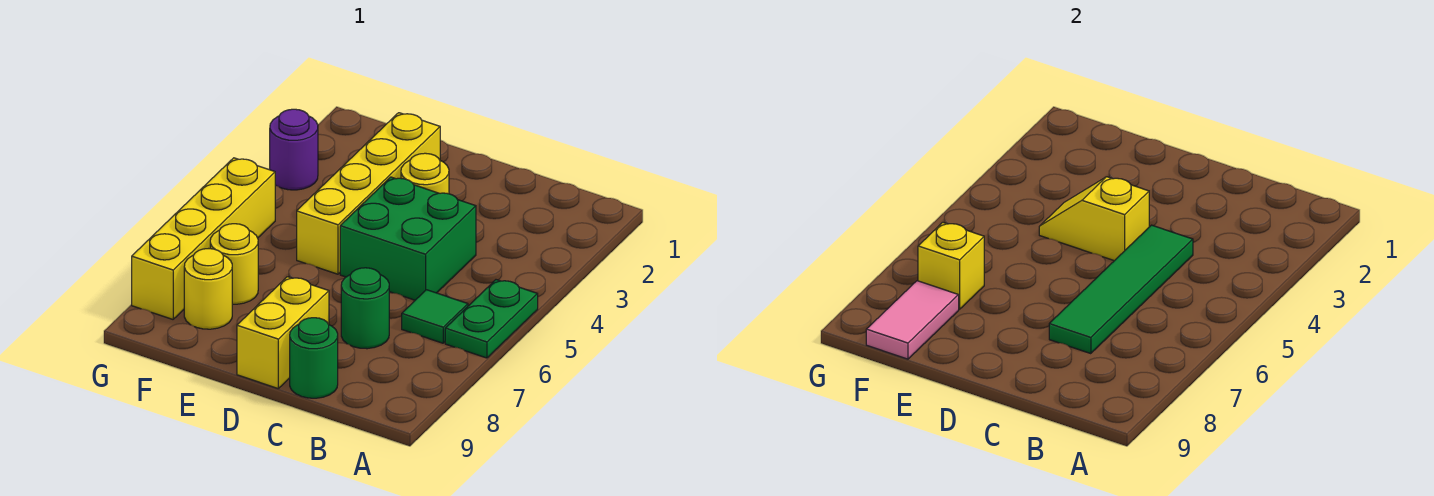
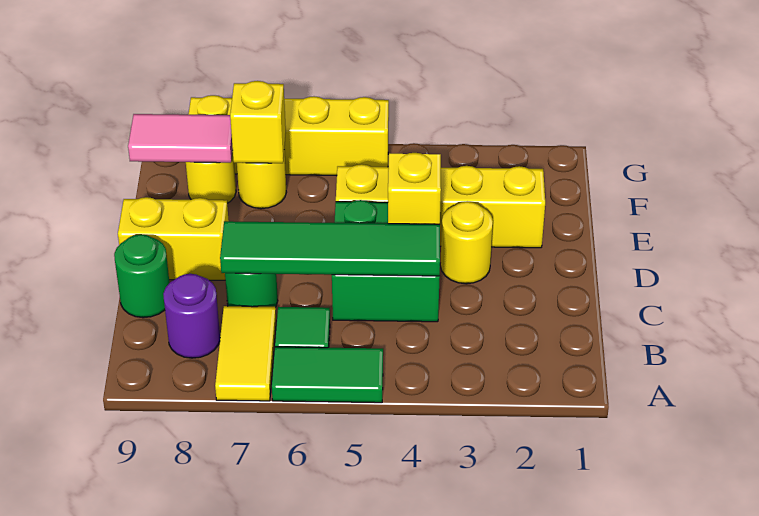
green 1x2 plate [445,280,538,358] -> green 1x2 tile [272,347,383,403]
none -> yellow 1x2 tile [215,306,276,401]
purple 1x1 round brick [270,109,318,190] -> purple 1x1 round brick moved to [163,274,220,358]

